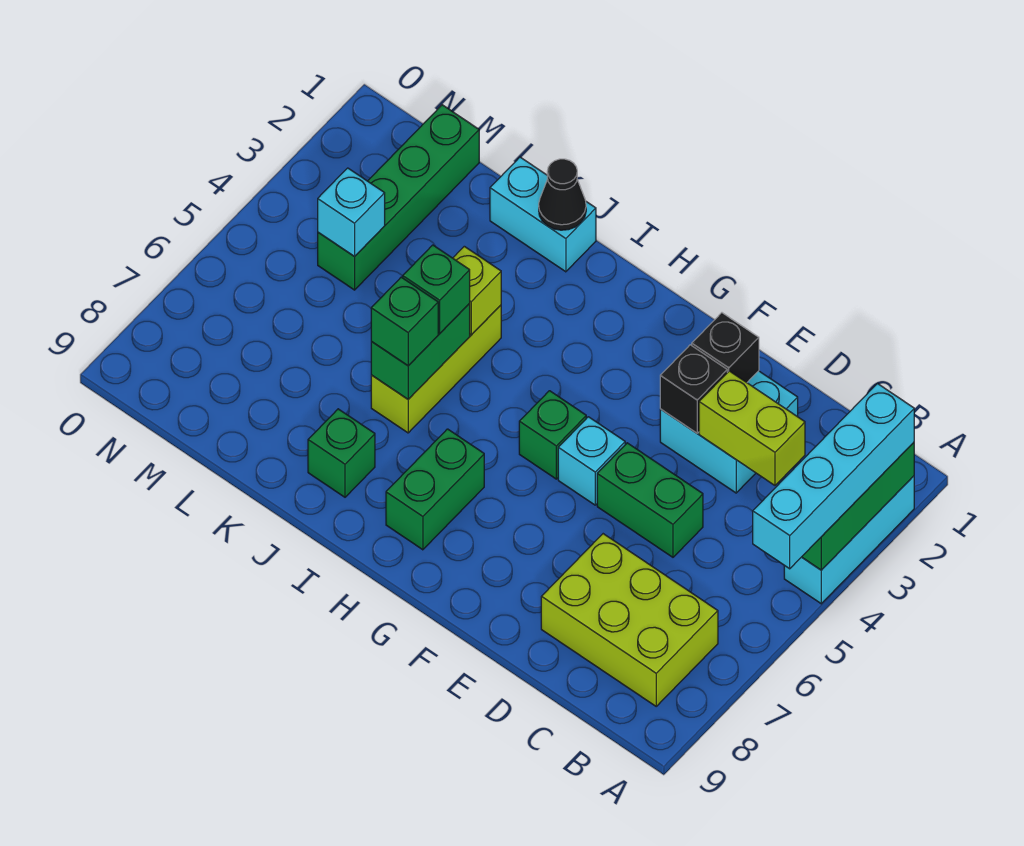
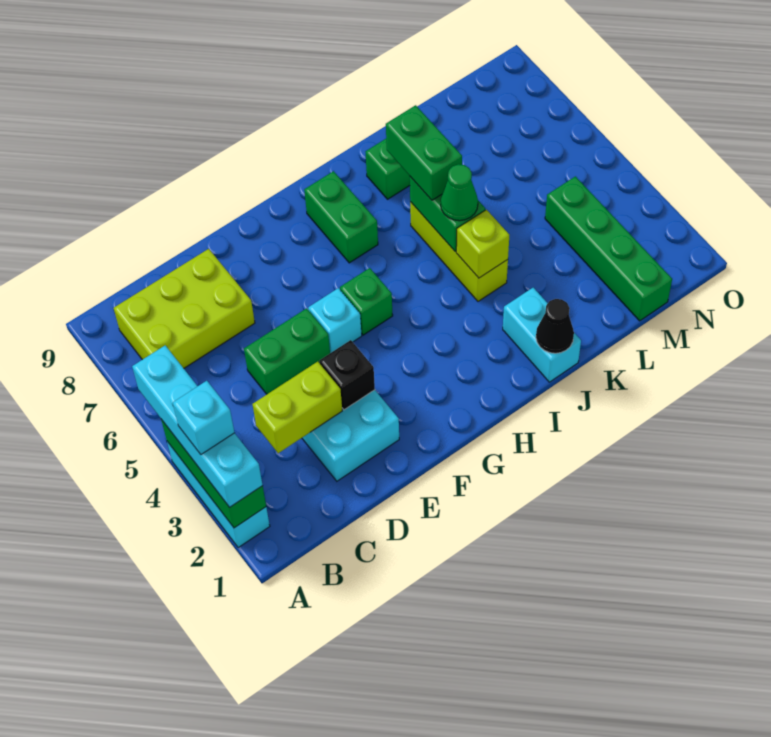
black 1x1 brick [692,313,759,382] -> none
cyan 1x2 brick [490,157,596,272] -> cyan 1x2 brick turned to [503,288,581,382]
green 1x1 brick [403,245,470,333] -> green 1x1 cone [441,164,478,221]
green 1x1 brick [371,277,438,366] -> green 1x2 brick [386,105,462,200]
cyan 1x1 brick [318,168,385,257] -> cyan 1x1 brick moved to [173,381,234,454]

